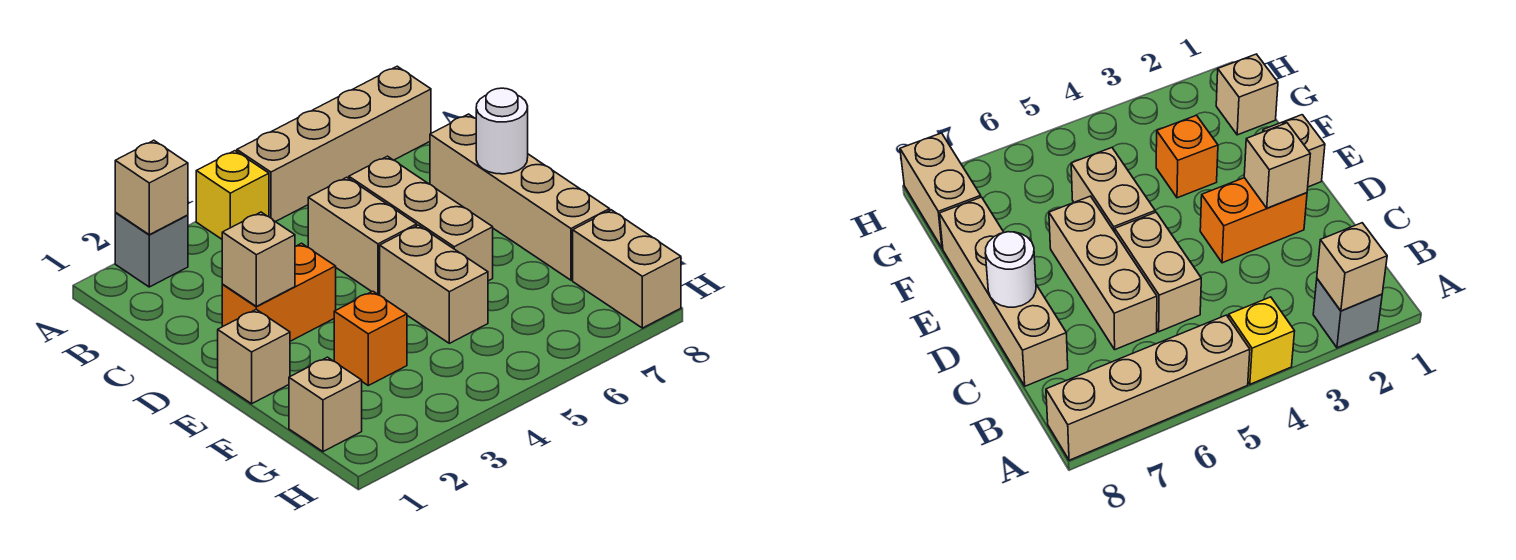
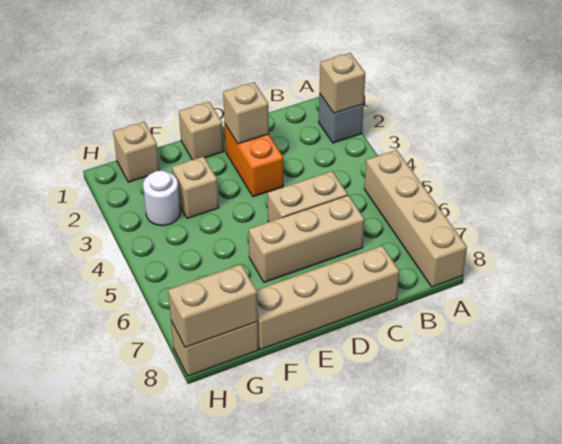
yellow 1x1 brick [196,151,269,239] -> none
white 1x1 round brick [476,88,528,174] -> white 1x1 round brick moved to [143,170,180,226]
tan 1x2 brick [380,225,488,343] -> tan 1x2 brick moved to [168,264,258,347]
orange 1x1 brick [334,291,407,385] -> tan 1x1 brick [172,157,219,219]

